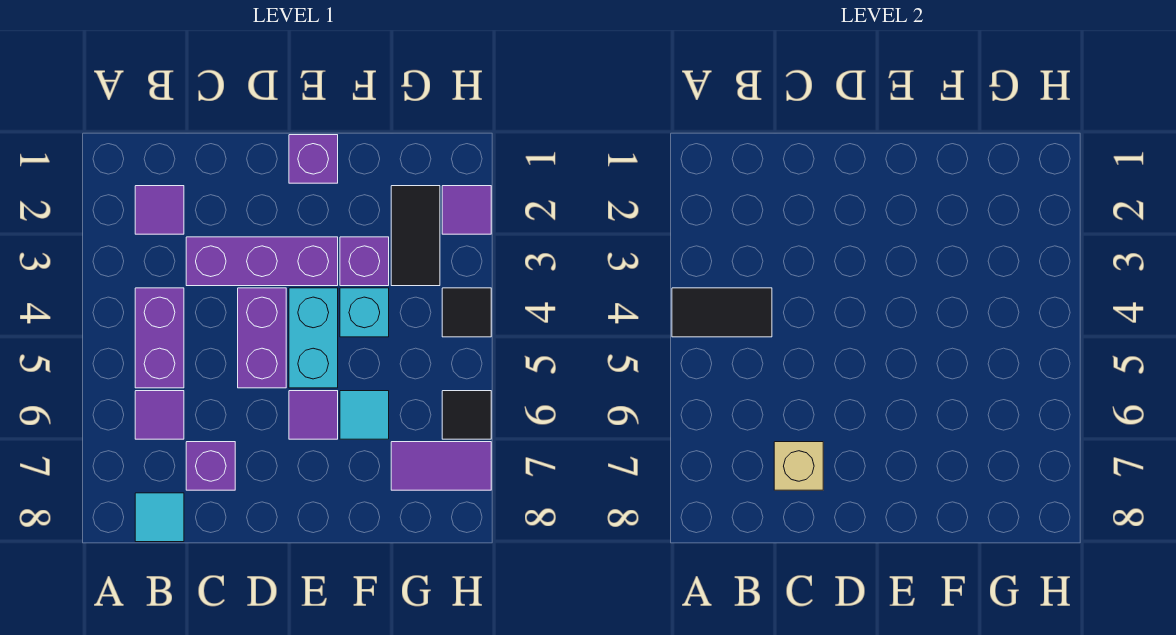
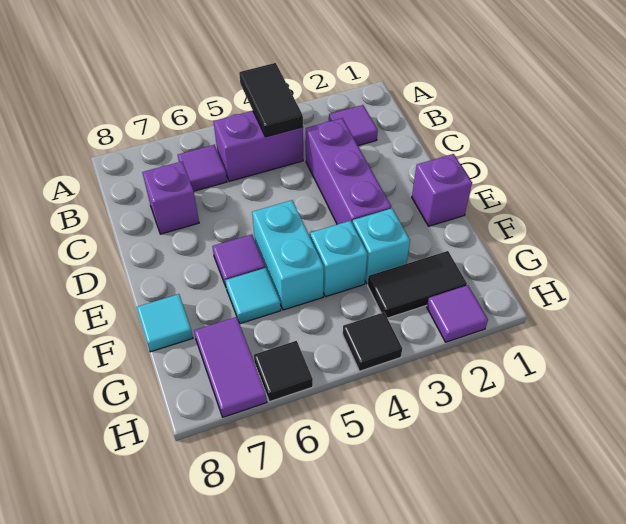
cyan 1x1 tile [135,493,184,542] -> cyan 1x1 tile moved to [137,294,193,352]
tan 1x1 brick [774,442,823,490] -> none
purple 1x2 brick [238,288,286,388] -> none
cyan 1x2 brick [289,288,338,388] -> cyan 1x2 brick turned to [252,200,324,310]
purple 1x1 brick [340,237,389,286] -> cyan 1x1 brick [353,208,410,284]

